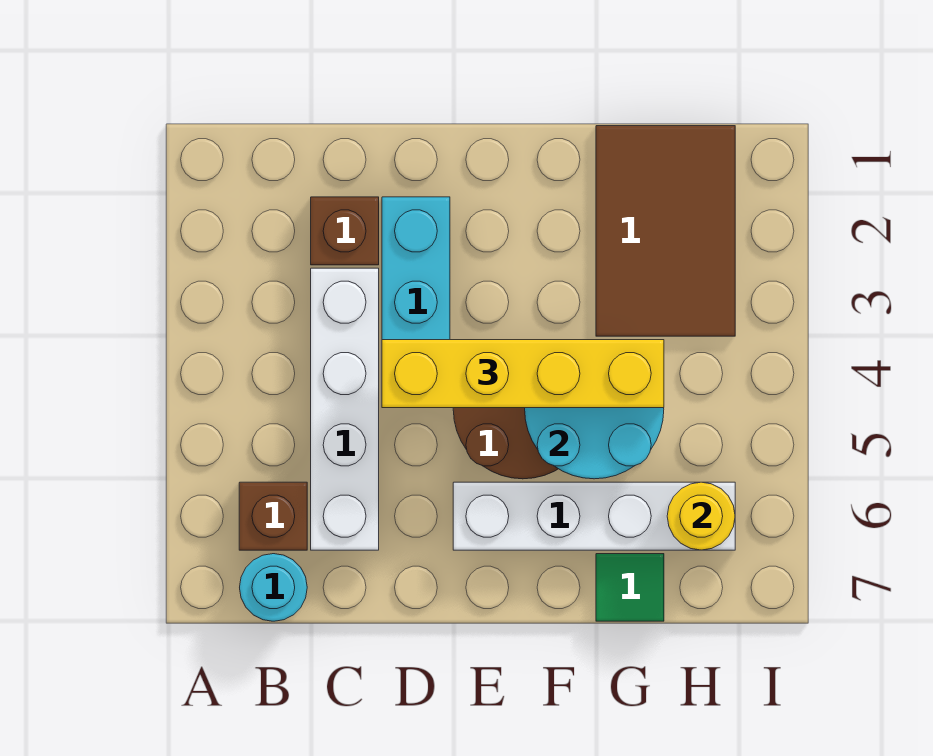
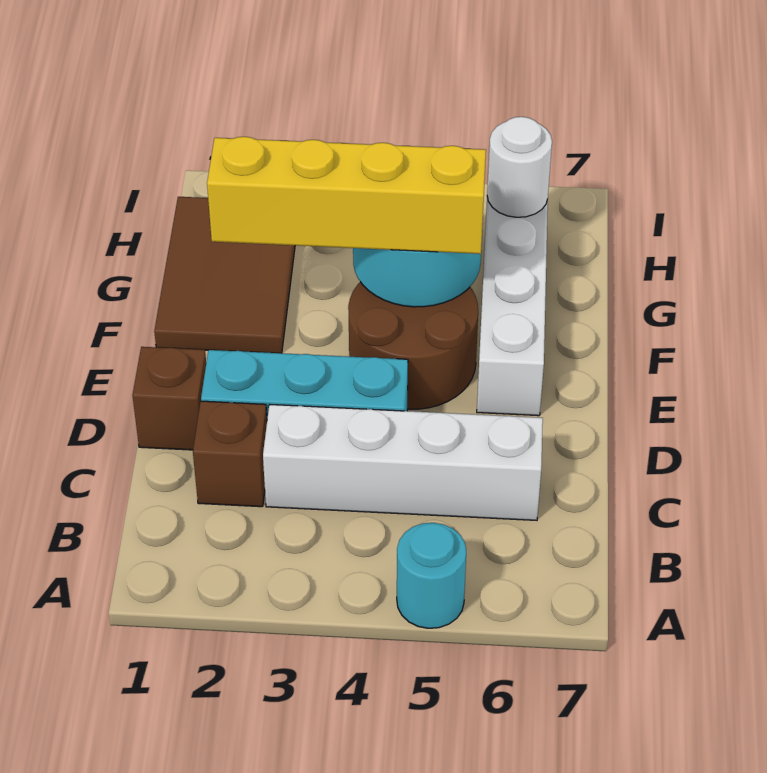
brown 1x1 brick [239,482,307,550] -> brown 1x1 brick moved to [132,347,206,450]
cyan 1x1 round brick [240,554,307,621] -> cyan 1x1 round brick moved to [397,523,466,628]
yellow 1x4 brick [382,340,664,408] -> yellow 1x4 brick turned to [207,137,486,254]
brown 2x3 tile [596,126,735,336] -> brown 2x3 tile turned to [154,197,295,353]
green 1x1 tile [596,554,664,621] -> none
yellow 1x1 round brick [667,482,735,550] -> white 1x1 round brick [487,117,552,217]

